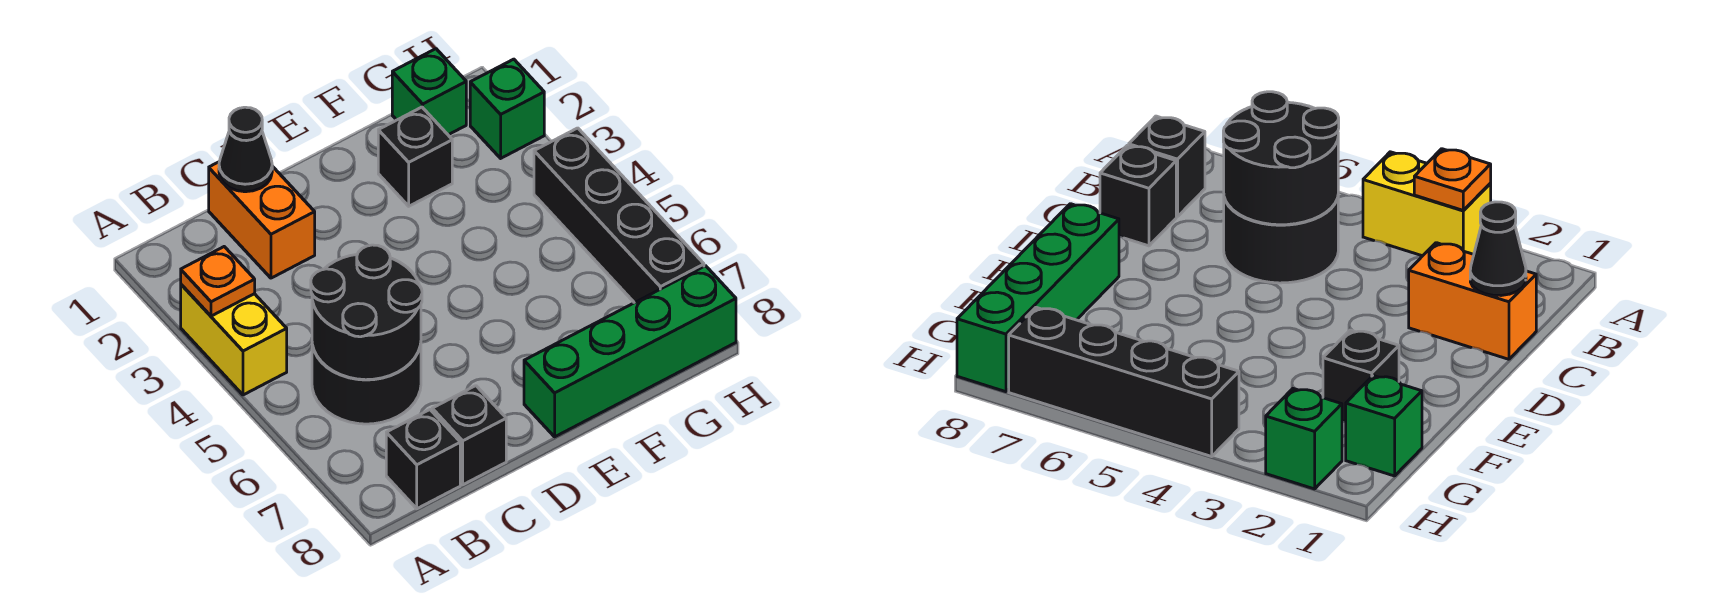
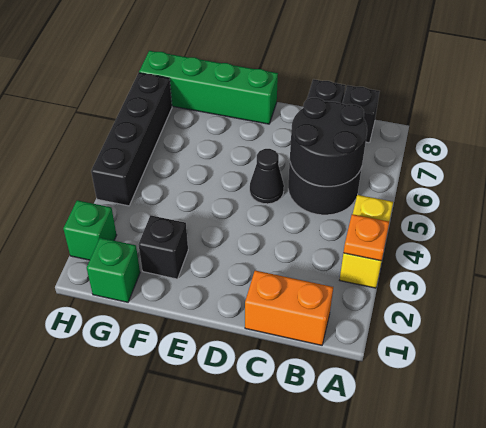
orange 1x2 brick [209,162,315,278] -> orange 1x2 brick turned to [245,271,333,345]
black 1x1 cone [219,107,272,192] -> black 1x1 cone moved to [250,149,284,204]

